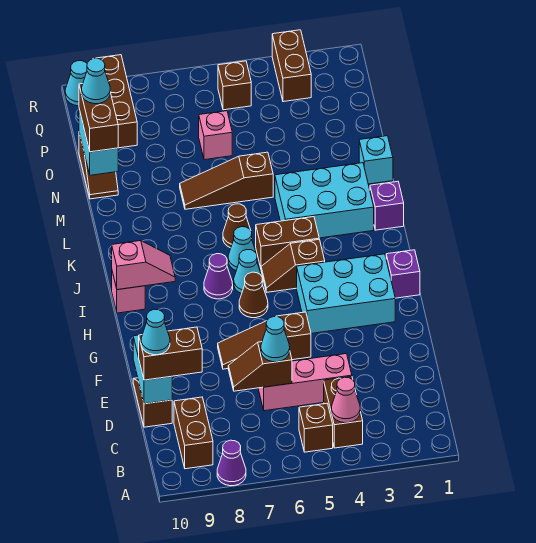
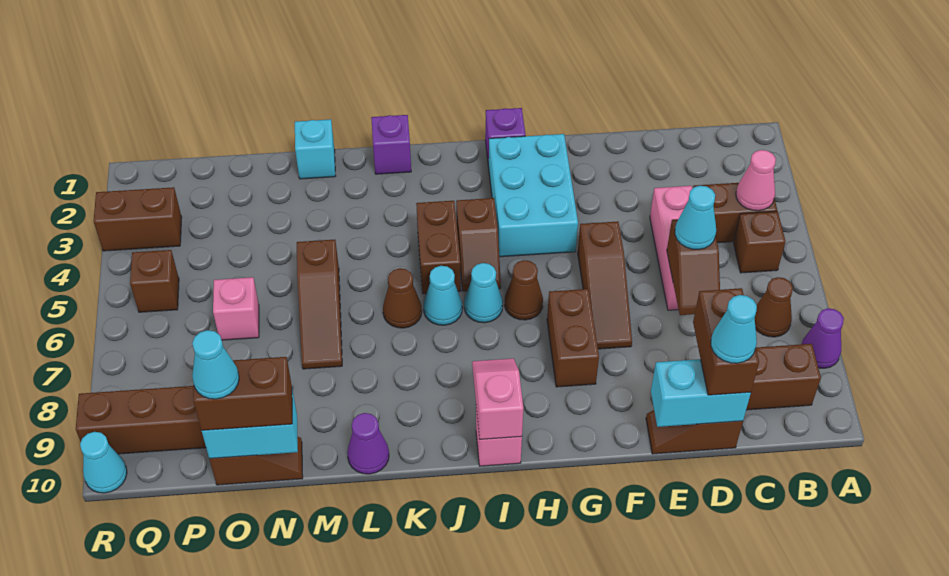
none -> brown 1x1 cone [755,277,793,337]
none -> brown 1x2 brick [547,289,599,387]
purple 1x1 cone [204,254,233,299] -> purple 1x1 cone moved to [347,413,389,474]
cyan 2x3 brick [275,163,374,238] -> none

